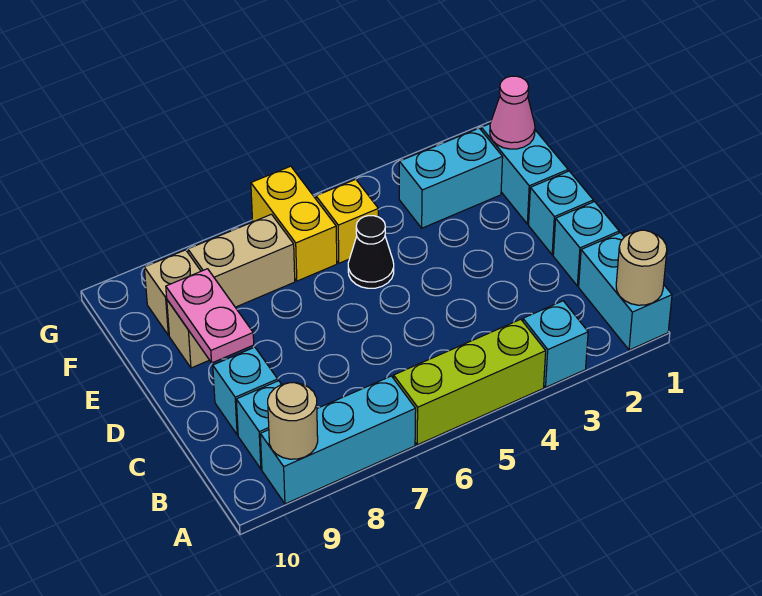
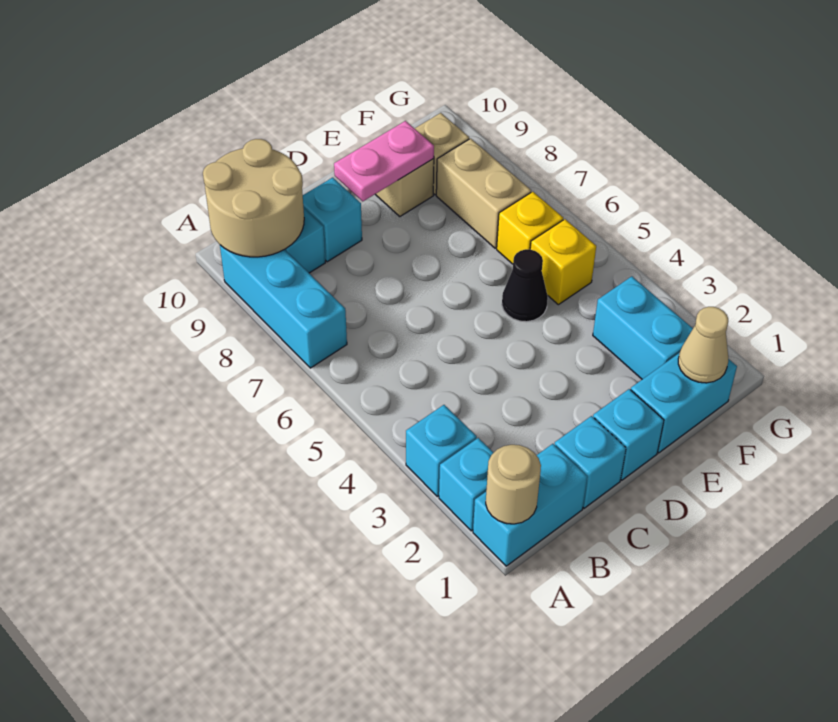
none -> cyan 1x1 brick [439,438,493,531]
lime 1x3 brick [394,319,546,445] -> none
tan 1x1 round brick [268,383,318,459] -> tan 2x2 round brick [203,139,304,257]
pink 1x1 cone [490,76,535,149] -> tan 1x1 cone [678,307,728,383]
yellow 1x2 brick [251,166,337,281] -> yellow 1x1 brick [497,192,563,264]

